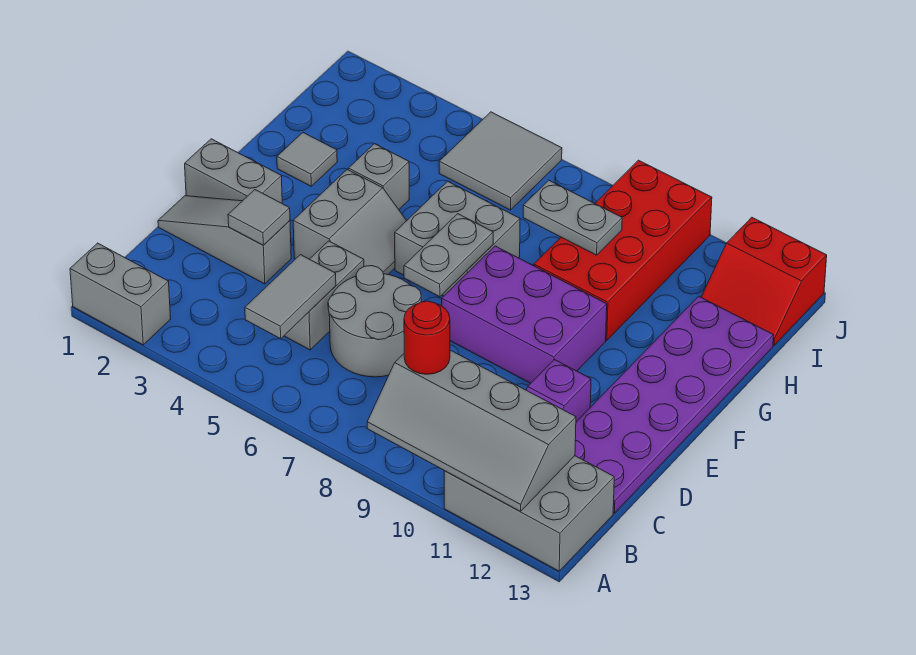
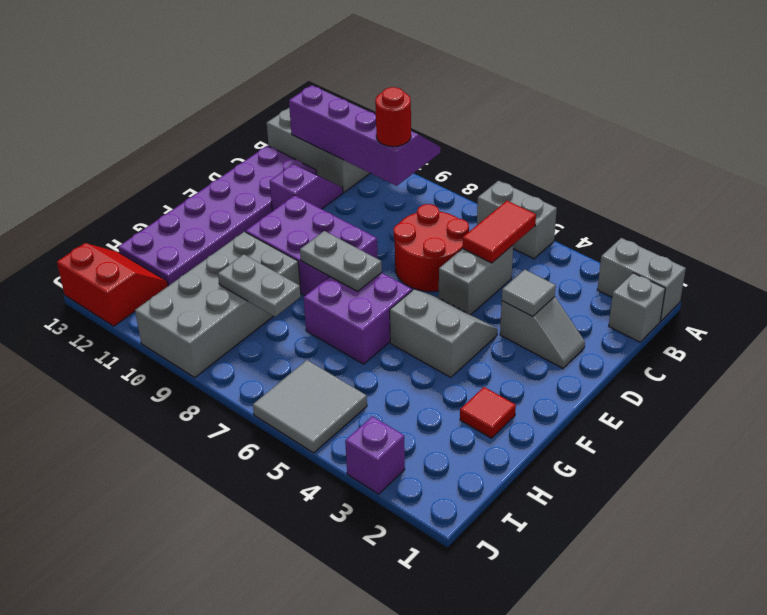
grey 2x4 slope [367,350,576,511] -> purple 2x4 slope [289,85,440,186]
grey 1x2 tile [245,255,336,339] -> red 1x2 tile [463,201,536,263]
grey 2x2 round brick [328,266,421,377] -> red 2x2 round brick [393,204,469,292]
grey 1x3 slope [158,196,291,284] -> grey 1x2 slope [500,297,585,368]
grey 1x2 brick [185,139,282,203] -> grey 1x2 brick moved to [477,181,557,259]
grey 2x2 slope [293,169,407,274] -> grey 2x2 slope turned to [390,289,498,377]
grey 1x2 plate [404,214,493,297] -> grey 1x2 plate turned to [300,231,382,291]
grey 2x2 brick [395,181,520,296] -> purple 2x2 brick [304,273,412,364]
grey 1x1 tile [277,133,337,186] -> red 1x1 tile [460,387,516,438]
grey 1x1 brick [348,144,409,209] -> grey 1x1 brick moved to [609,273,665,342]
red 2x4 brick [534,160,712,340] -> grey 2x4 brick [135,232,301,377]
none -> purple 1x1 brick [345,416,405,494]

